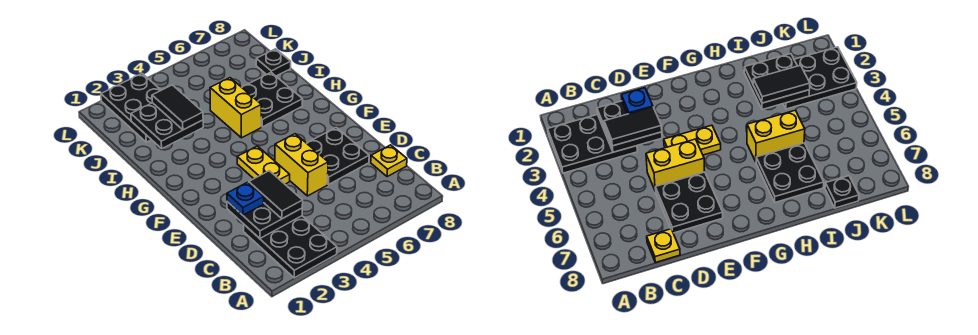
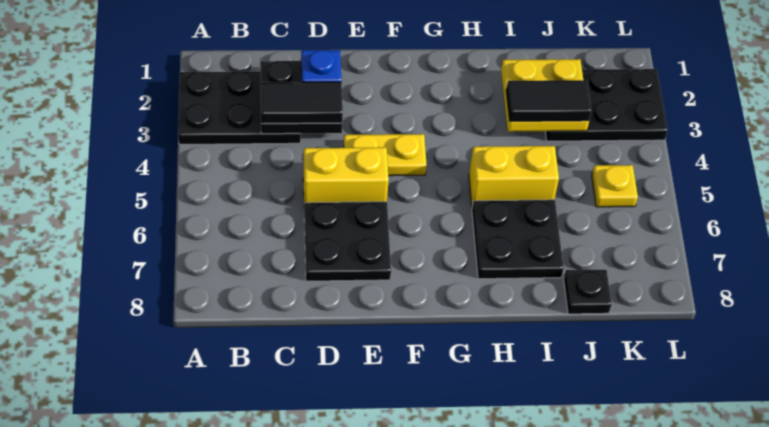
yellow 1x1 plate [371,145,407,177] -> yellow 1x1 plate moved to [592,165,638,207]
black 2x2 plate [131,103,203,148] -> yellow 2x2 plate [501,59,589,132]

